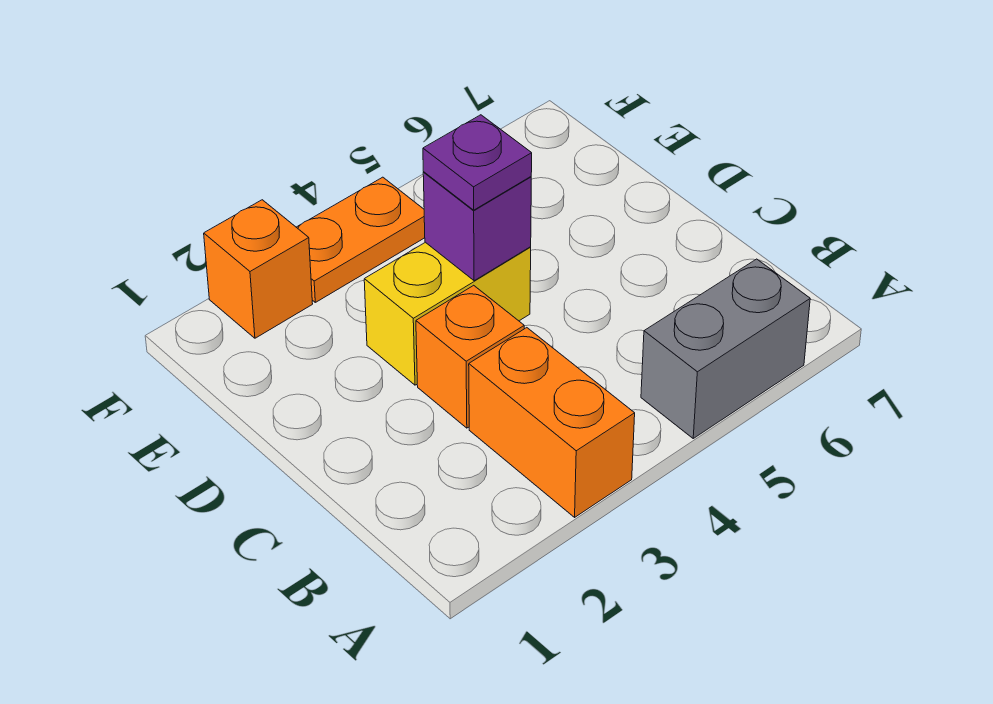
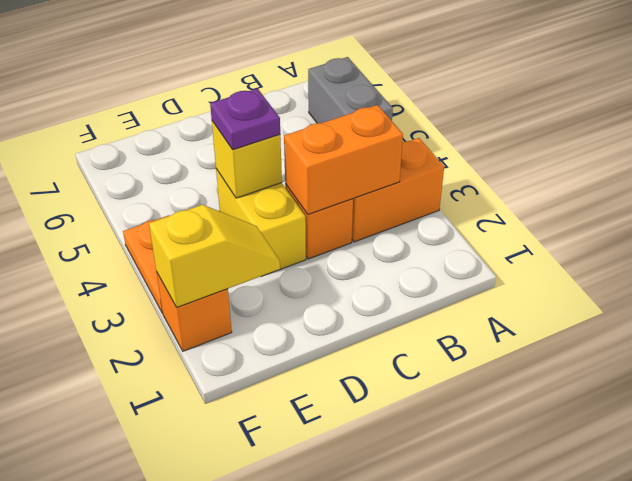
none -> orange 1x2 brick [284,105,403,214]
purple 1x1 brick [423,172,531,281] -> yellow 1x1 brick [212,121,282,198]
none -> yellow 1x2 slope [149,205,280,307]

